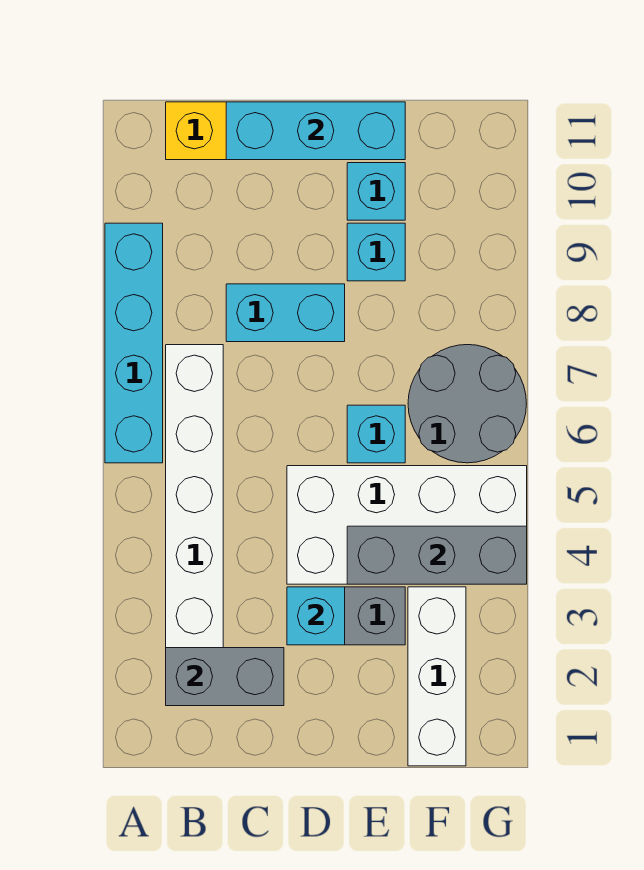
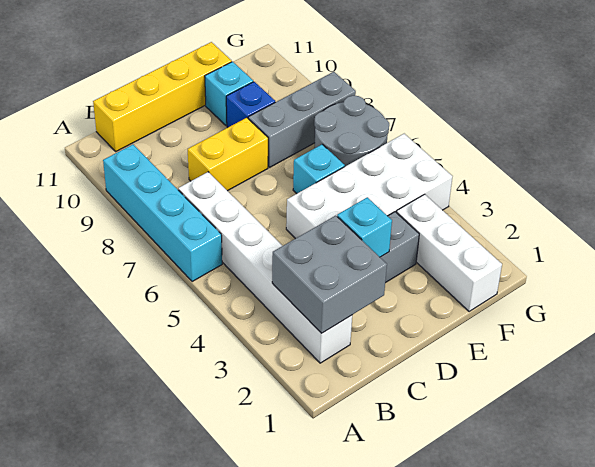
grey 1x2 brick [166,648,284,706] -> grey 2x2 brick [272,216,387,333]
cyan 1x2 brick [226,284,345,342] -> yellow 1x2 brick [188,118,268,191]
cyan 1x3 brick [226,102,405,160] -> none
grey 1x3 brick [347,526,527,584] -> grey 1x3 brick moved to [248,72,356,167]
cyan 1x1 brick [347,223,405,281] -> blue 1x1 brick [226,82,275,127]

